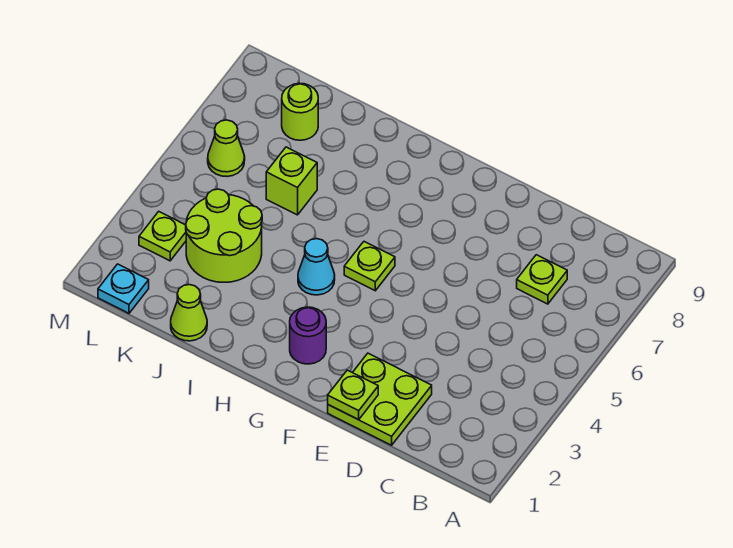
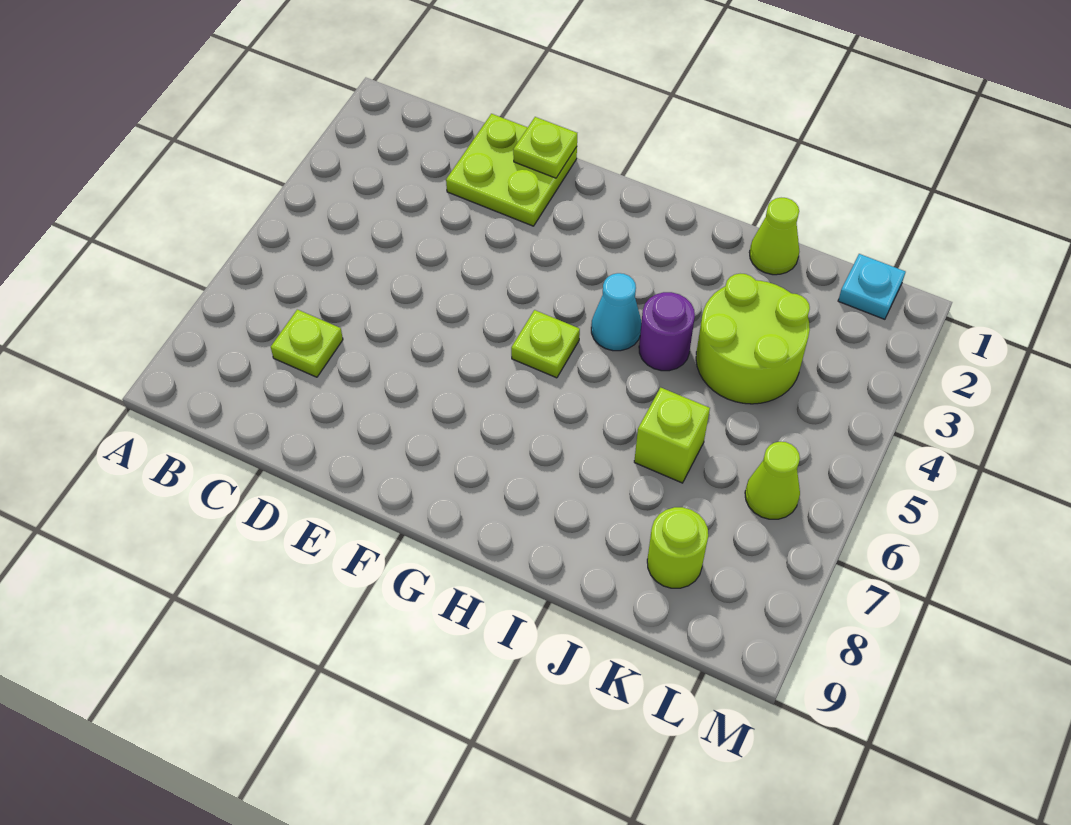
purple 1x1 round brick [290,307,326,364] -> purple 1x1 round brick moved to [639,292,695,371]
lime 1x1 plate [139,212,186,261] -> none

